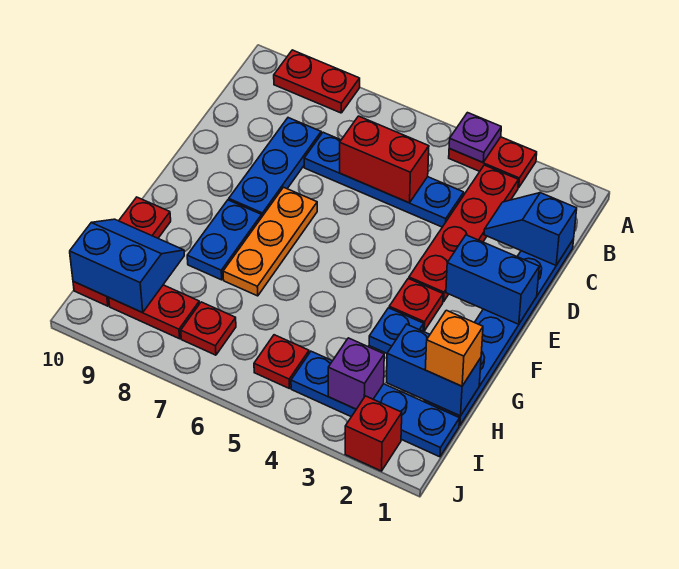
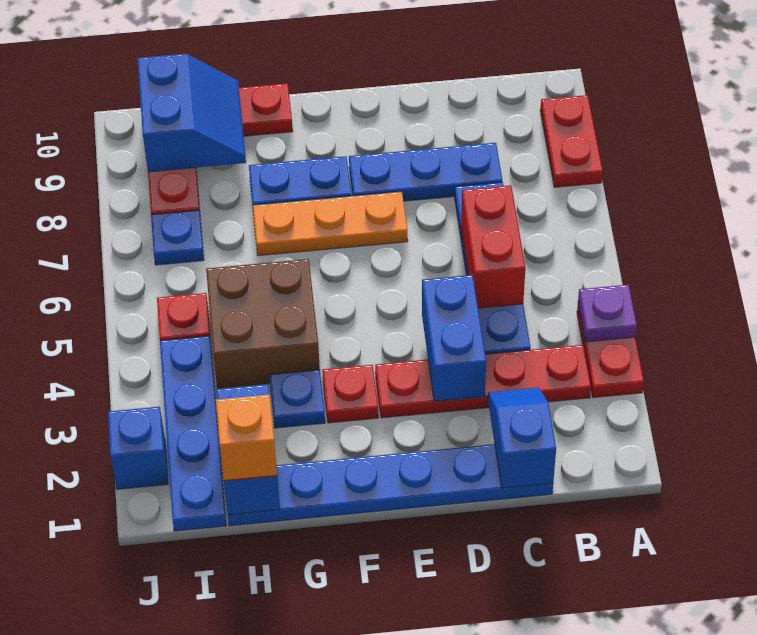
blue 1x2 brick [446,235,539,324] -> blue 1x2 brick moved to [422,275,486,401]
none -> brown 2x2 brick [206,259,320,388]
purple 1x1 brick [328,338,384,409] -> none
red 1x1 plate [181,302,236,355] -> blue 1x1 plate [151,210,204,265]
red 1x1 brick [345,396,402,471] -> blue 1x1 brick [108,407,168,489]

